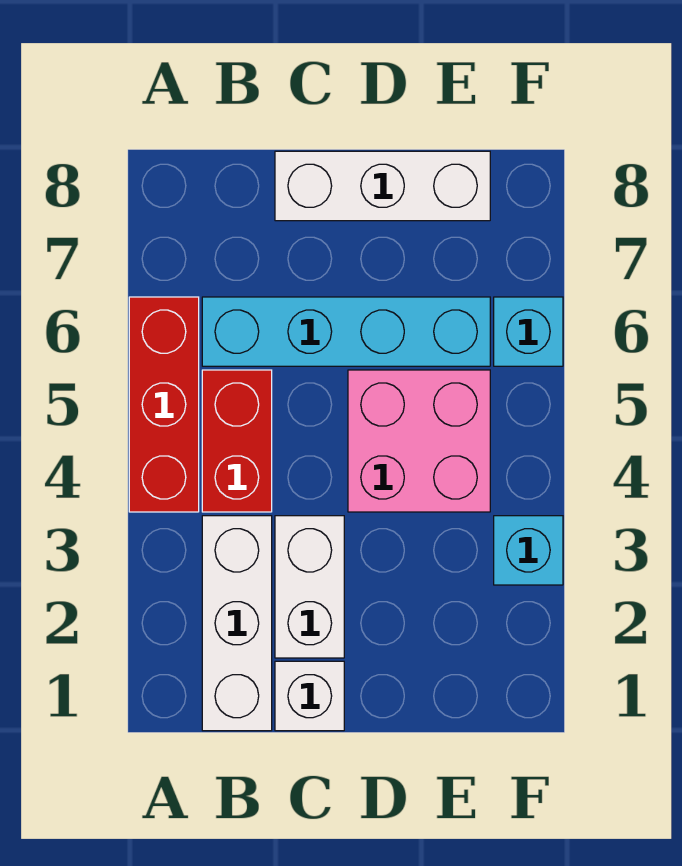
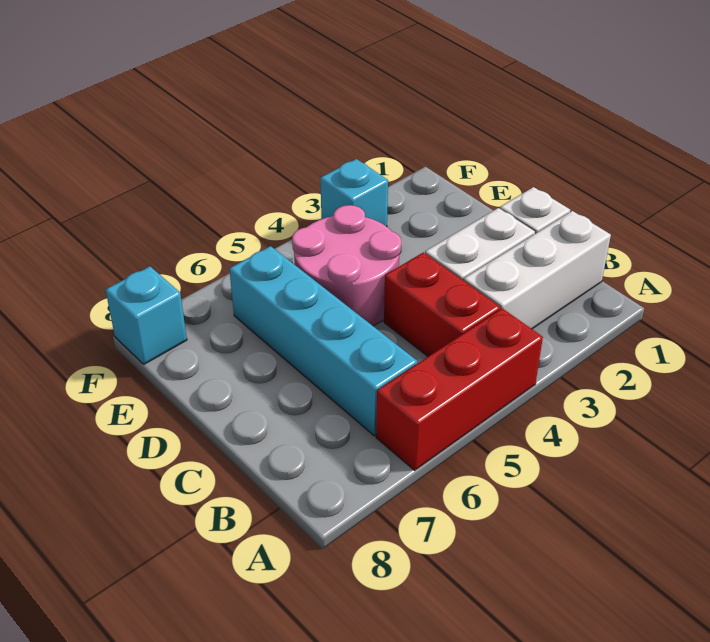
red 1x2 brick [202,370,272,512] -> red 1x2 brick turned to [384,253,500,356]
white 1x3 brick [275,151,490,221] -> none
pink 2x2 brick [348,370,490,512] -> pink 2x2 round brick [292,205,401,326]
cyan 1x1 brick [494,297,563,366] -> cyan 1x1 brick moved to [105,266,187,364]

